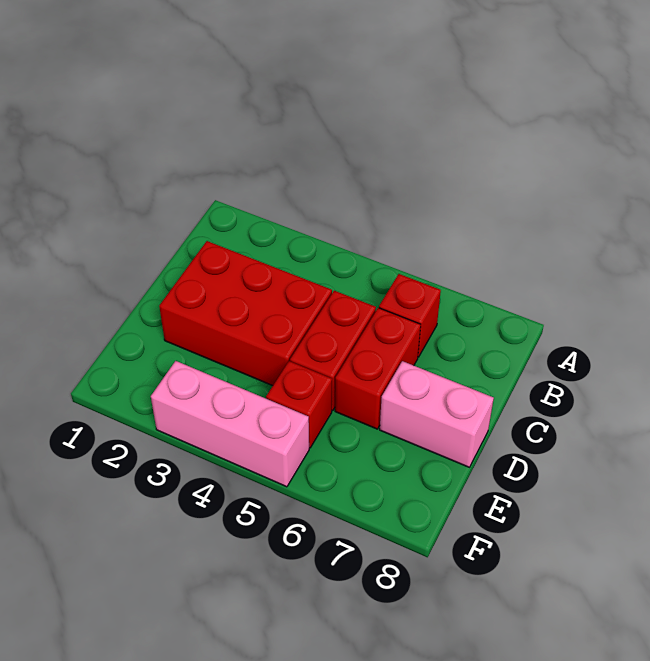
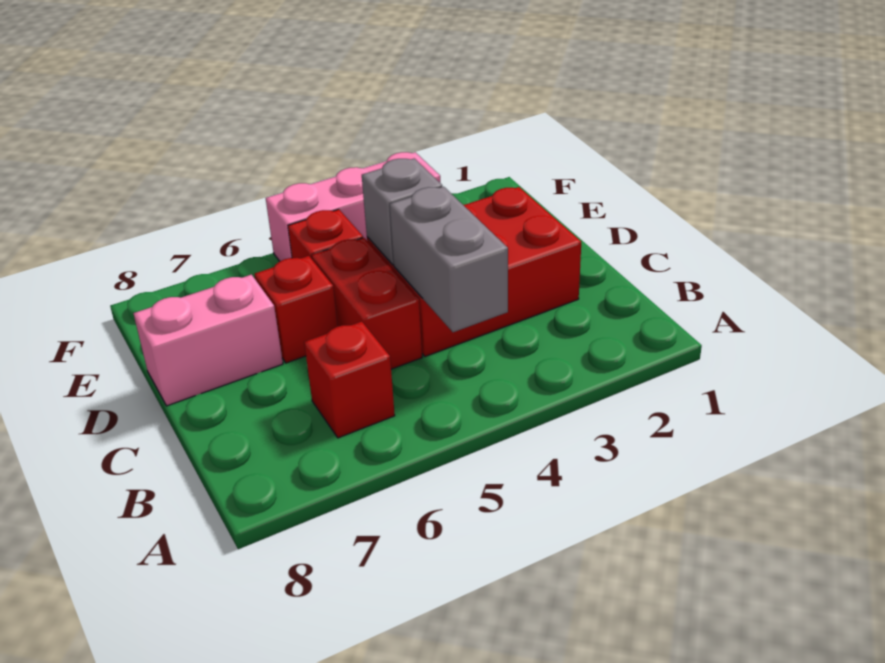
none -> grey 1x2 brick [390,187,508,332]
red 1x2 brick [335,308,421,429] -> red 1x1 brick [255,256,338,363]
none -> grey 1x1 brick [362,159,442,265]

